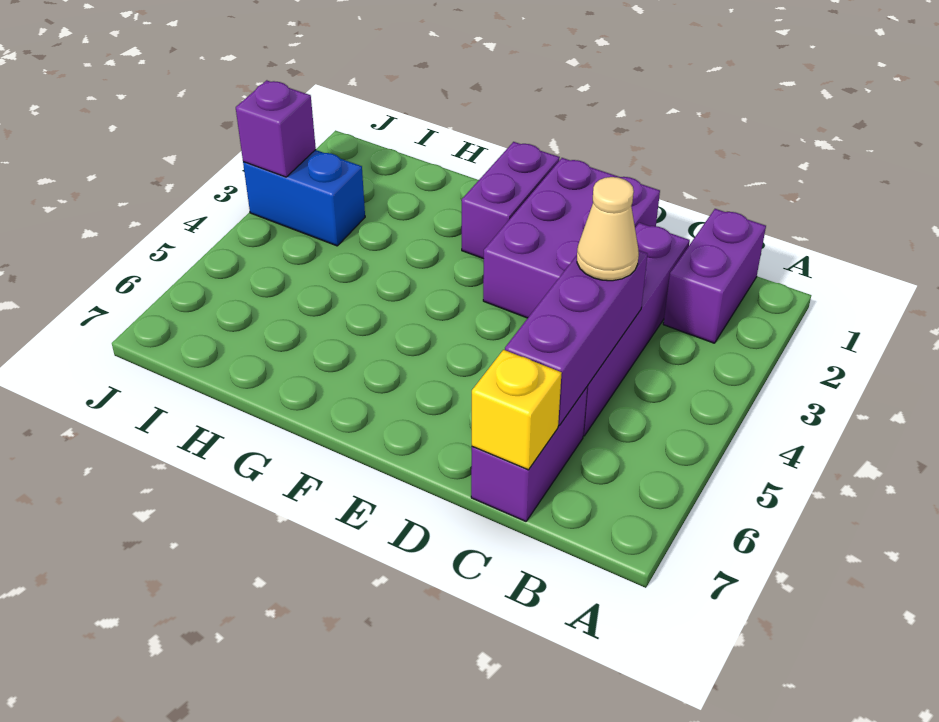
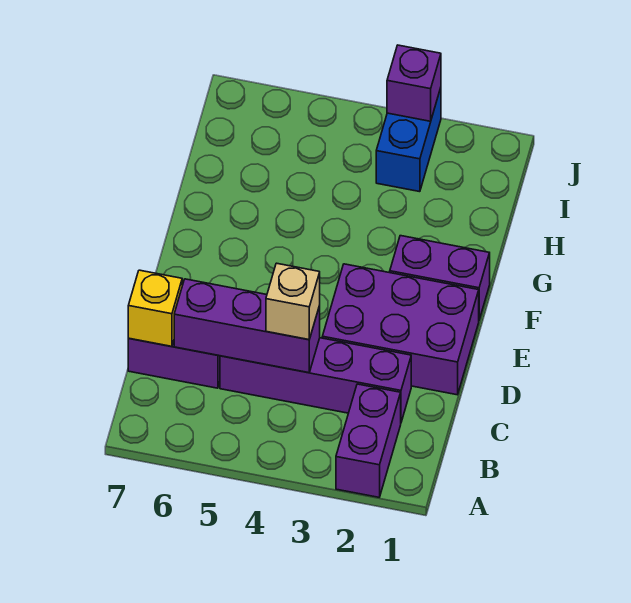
purple 1x2 brick [663,209,766,343] -> purple 1x2 brick turned to [336,384,401,497]
tan 1x1 cone [577,177,639,281] -> tan 1x1 brick [266,263,320,340]

